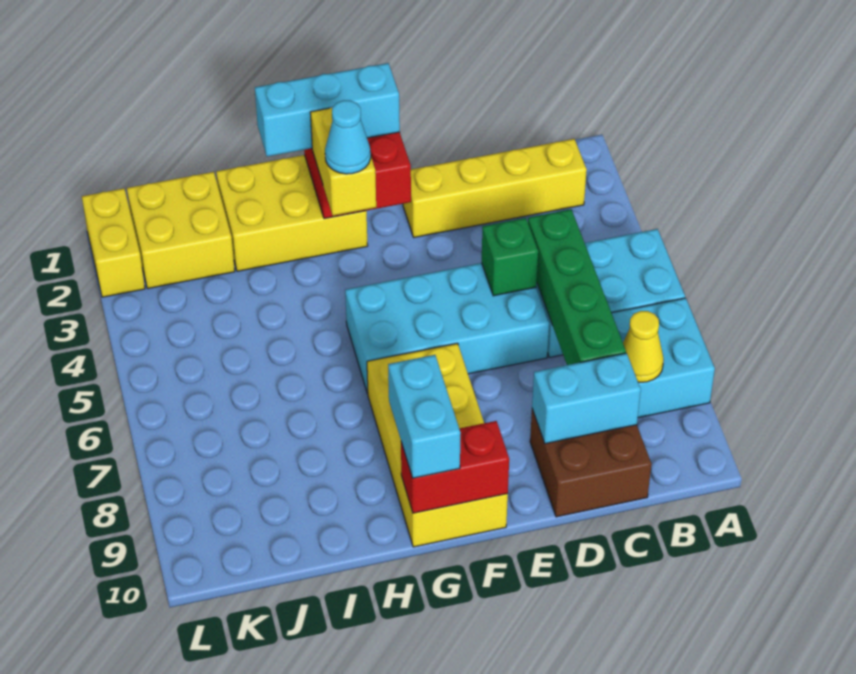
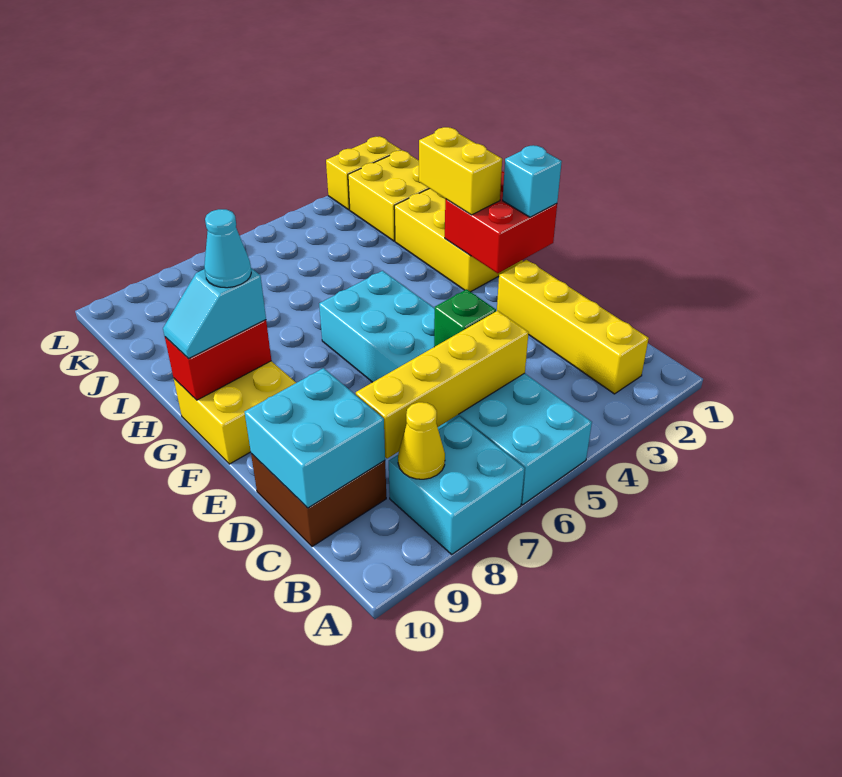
green 1x4 brick [528,209,626,365] -> yellow 1x4 brick [356,311,529,459]
cyan 1x2 brick [532,353,641,444] -> cyan 2x2 brick [245,368,385,508]
cyan 1x3 brick [255,63,400,157] -> cyan 1x1 brick [503,145,562,217]
yellow 2x4 brick [367,343,508,547] -> yellow 2x2 brick [174,361,296,464]
red 1x2 brick [401,421,509,513] -> red 1x2 brick turned to [165,320,271,400]
yellow 1x2 brick [310,108,376,216] -> yellow 1x2 brick turned to [419,127,502,215]
cyan 1x1 cone [325,100,371,174] -> cyan 1x1 cone moved to [204,209,251,288]
cyan 1x2 brick [388,355,461,478] -> cyan 1x2 slope [163,268,266,359]

